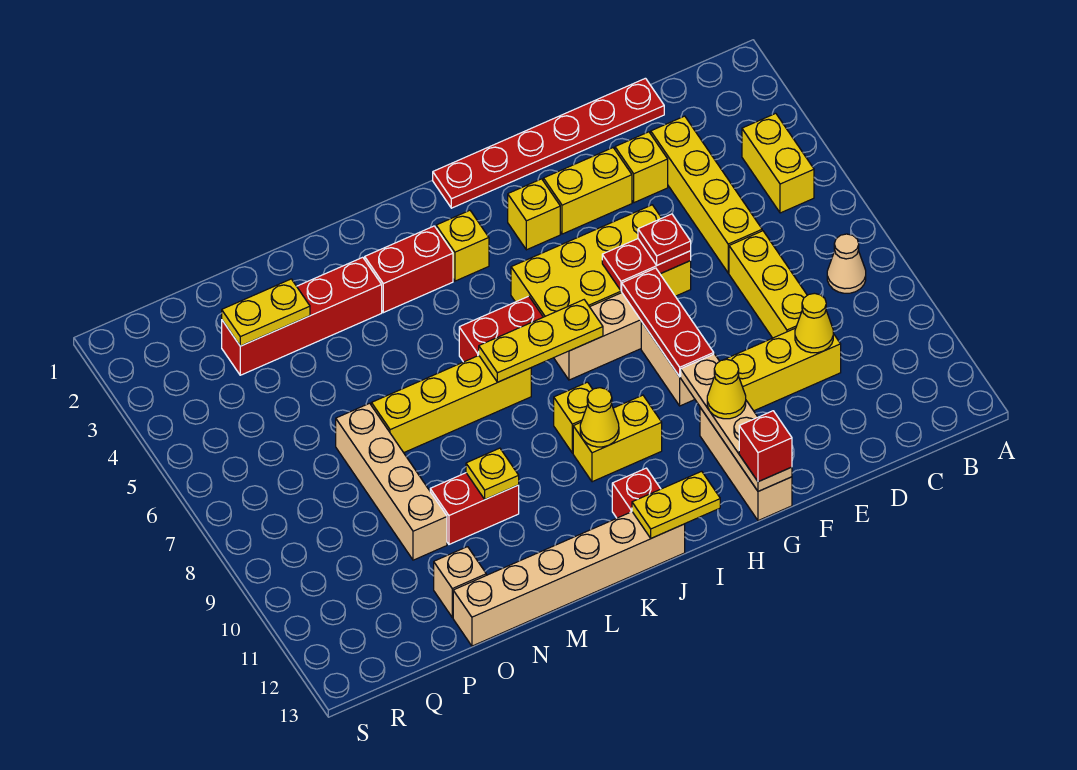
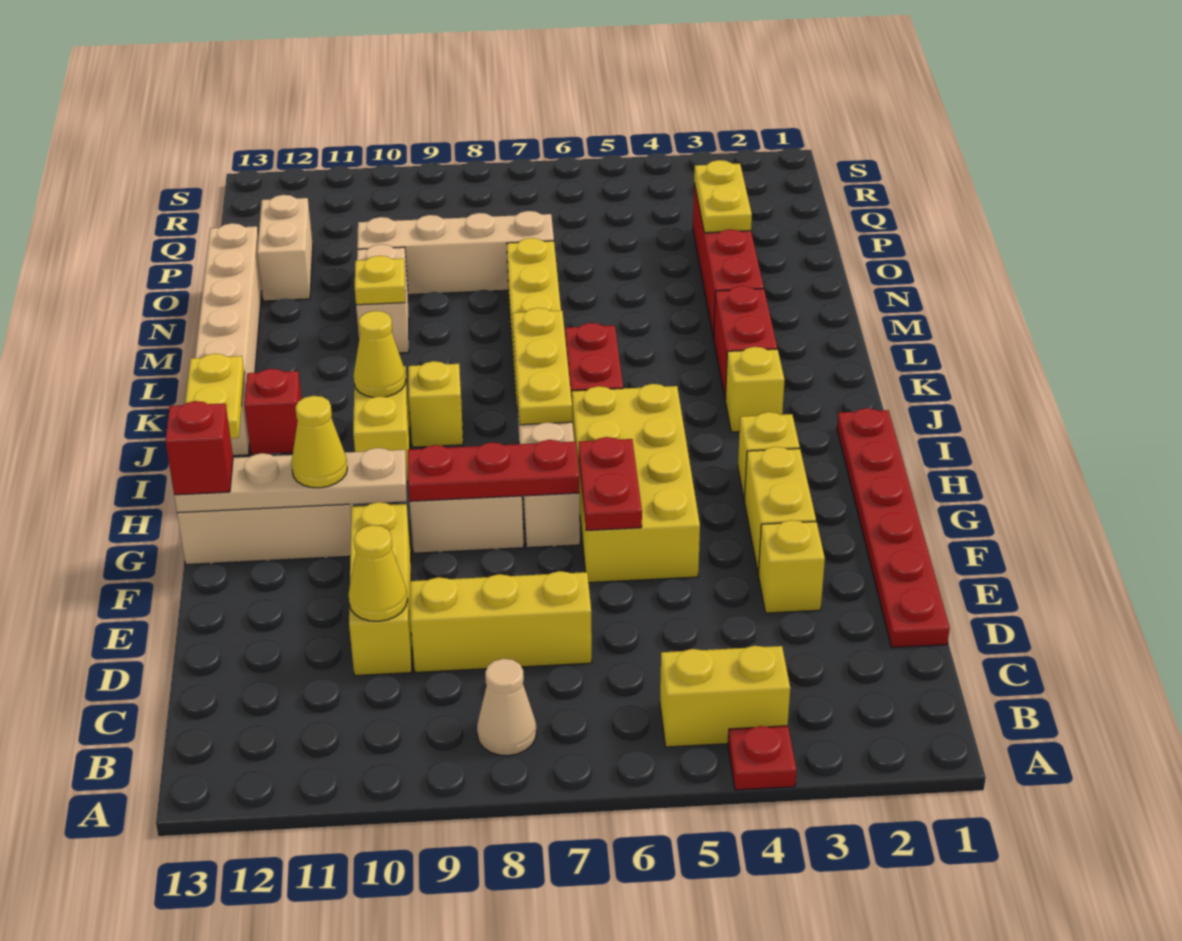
yellow 1x4 brick [651,116,762,273] -> none
red 1x1 plate [638,214,691,265] -> red 1x1 plate moved to [728,726,796,790]
red 1x2 brick [430,473,519,544] -> tan 1x2 brick [356,244,409,353]
tan 1x1 brick [434,547,486,617] -> tan 1x2 brick [257,195,313,301]

